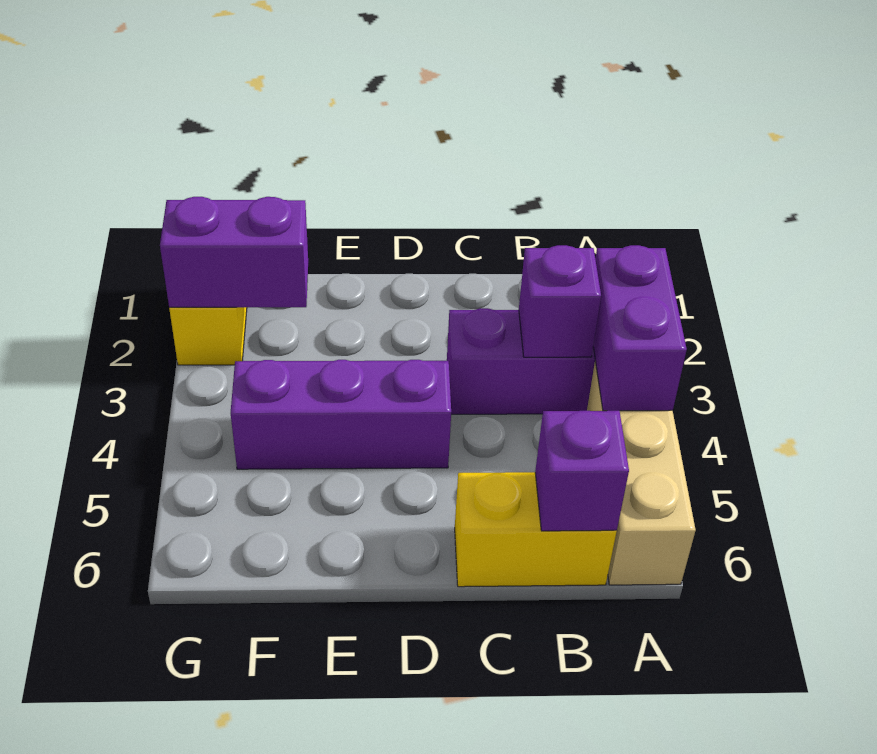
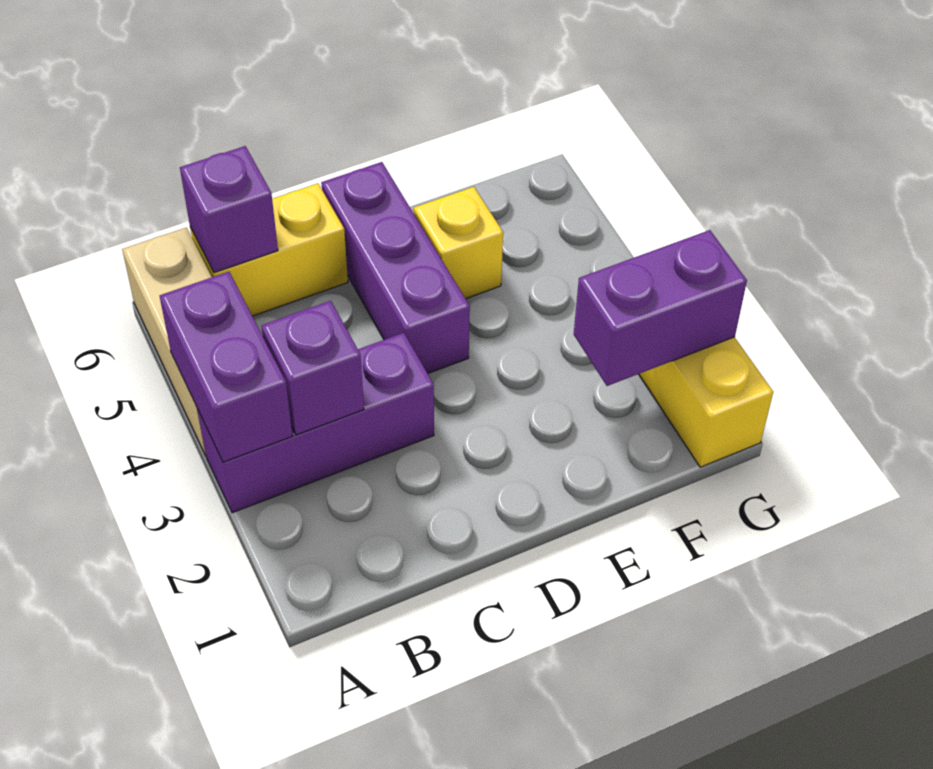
purple 1x3 brick [231,360,451,469] -> purple 1x3 brick turned to [321,162,470,373]
none -> yellow 1x1 brick [414,187,503,299]

